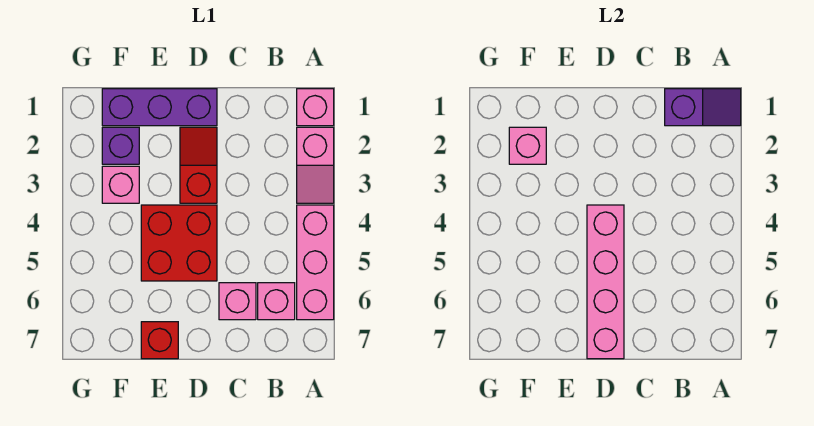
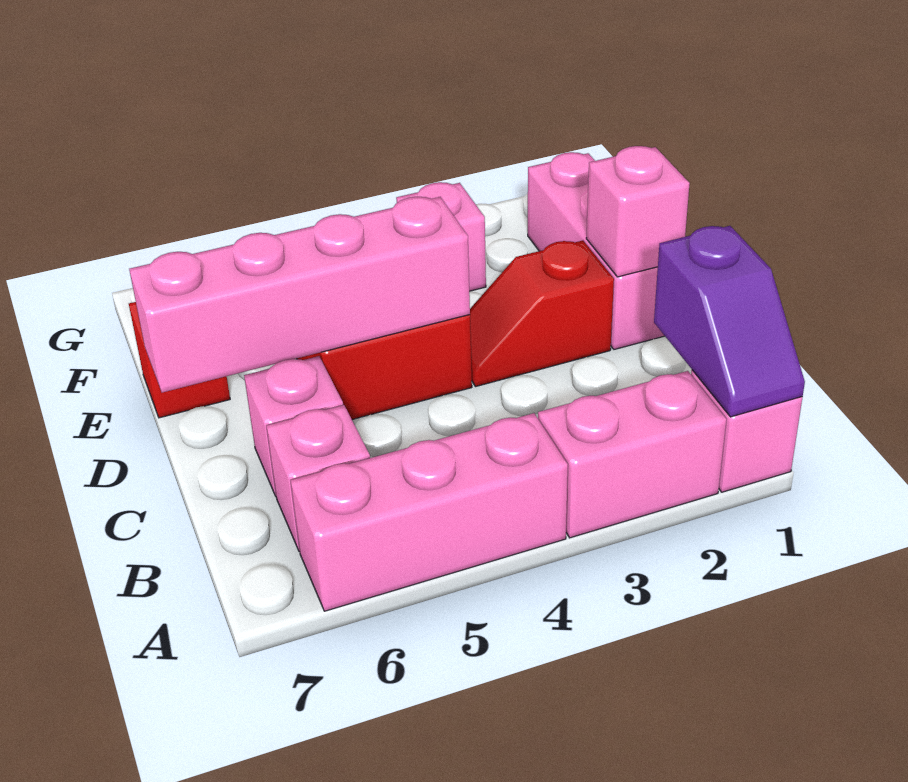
pink 1x2 slope [297,127,334,203] -> pink 1x2 brick [538,371,727,538]
purple 1x3 brick [102,89,217,126] -> pink 1x3 brick [528,152,665,350]
red 1x2 slope [180,127,217,203] -> red 1x2 slope turned to [470,241,614,387]
purple 1x1 brick [102,127,139,164] -> none
pink 1x1 brick [509,127,546,164] -> pink 1x1 brick moved to [586,146,690,277]

